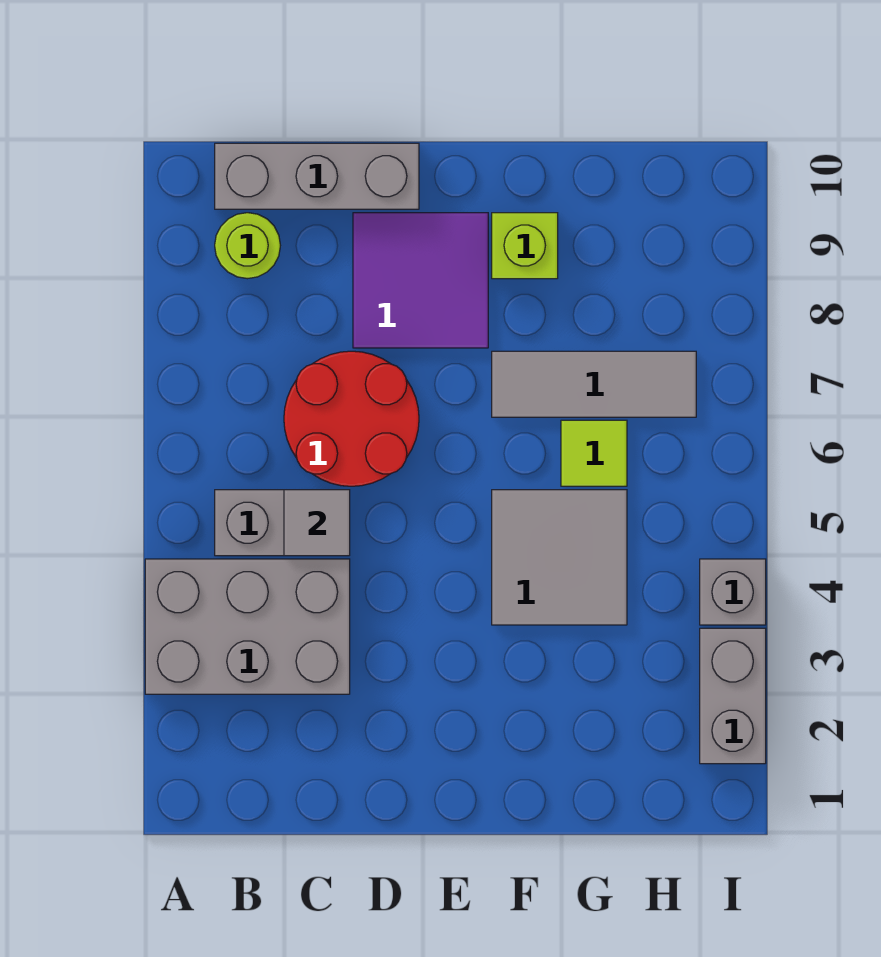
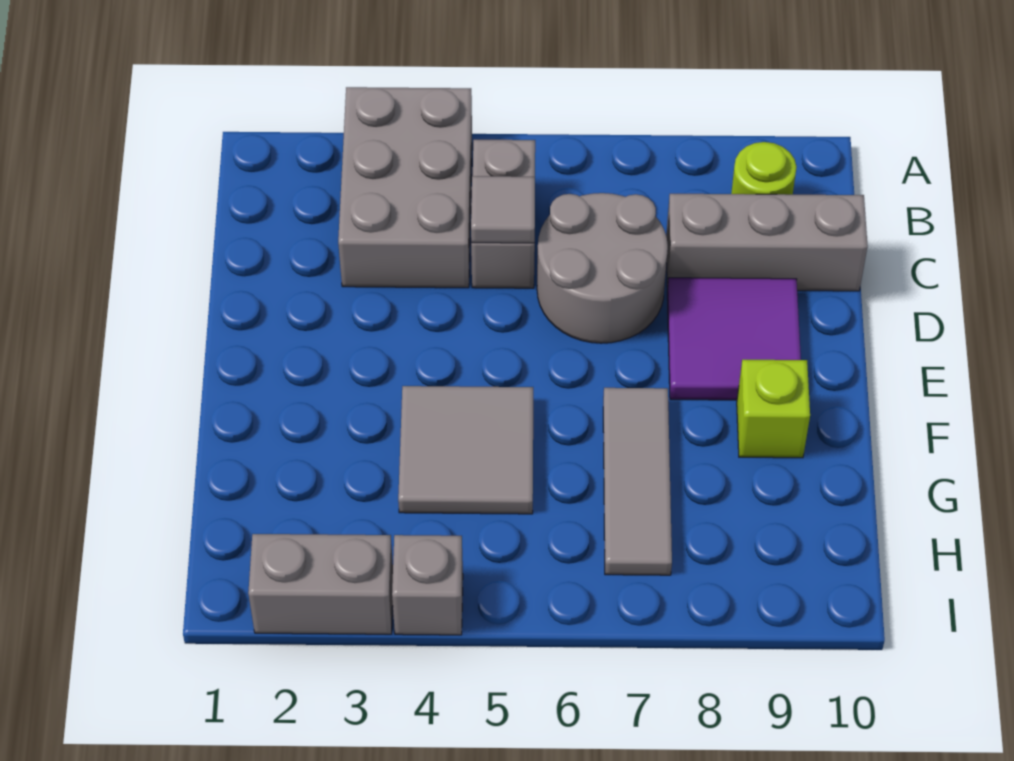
grey 1x3 brick [215,143,419,209] -> grey 1x3 brick turned to [666,194,868,291]
red 2x2 round brick [284,351,419,486] -> grey 2x2 round brick [537,193,668,343]
lime 1x1 tile [561,420,627,486] -> none

